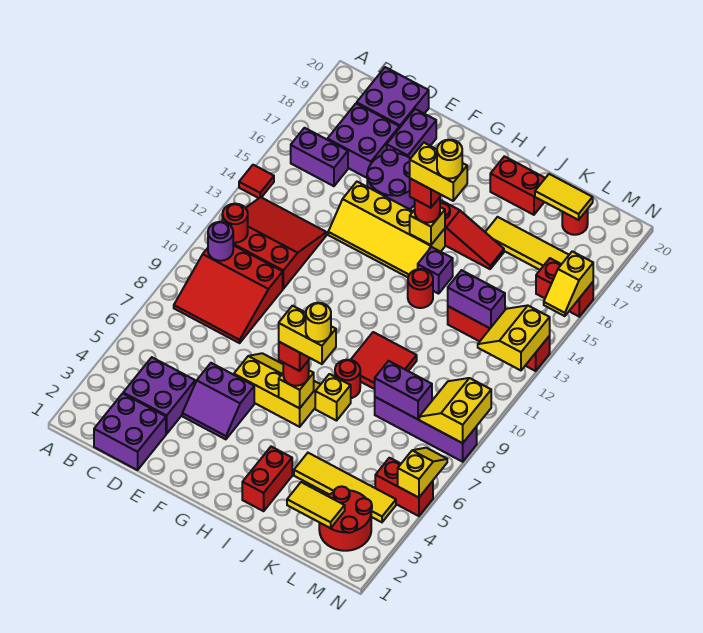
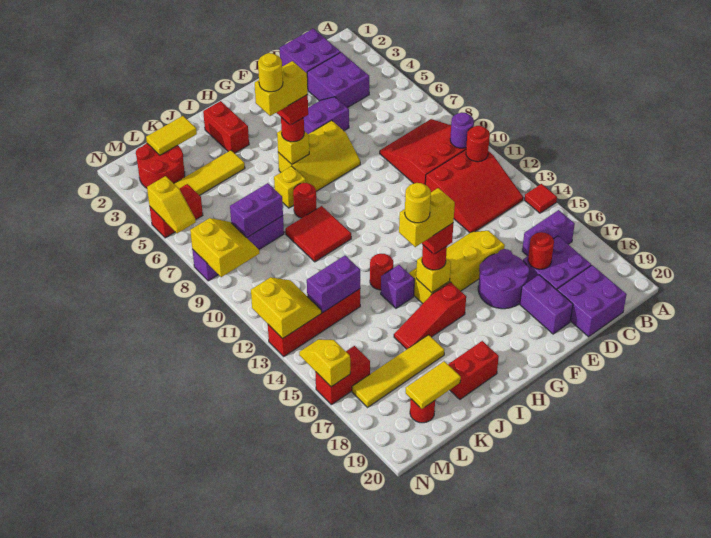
none -> red 1x1 round brick [528,232,554,269]

